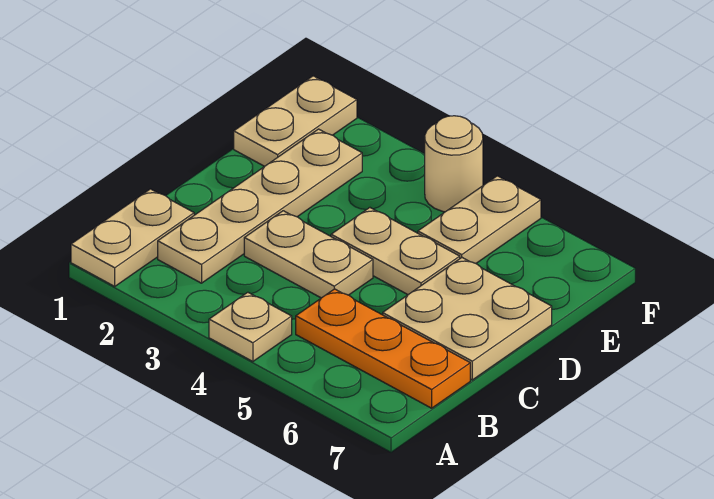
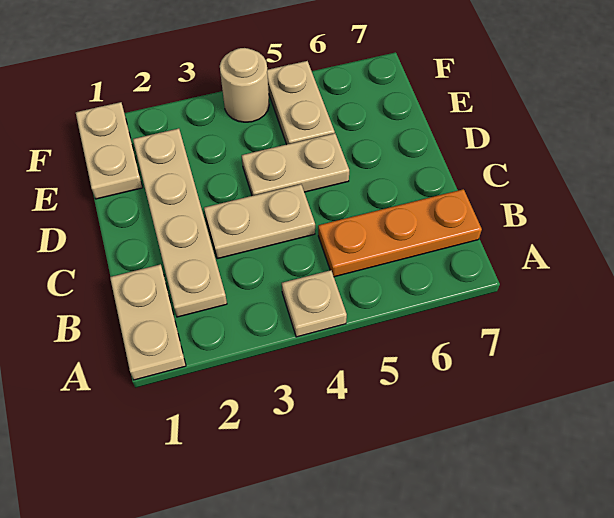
tan 2x2 plate [383,258,552,380] -> none

